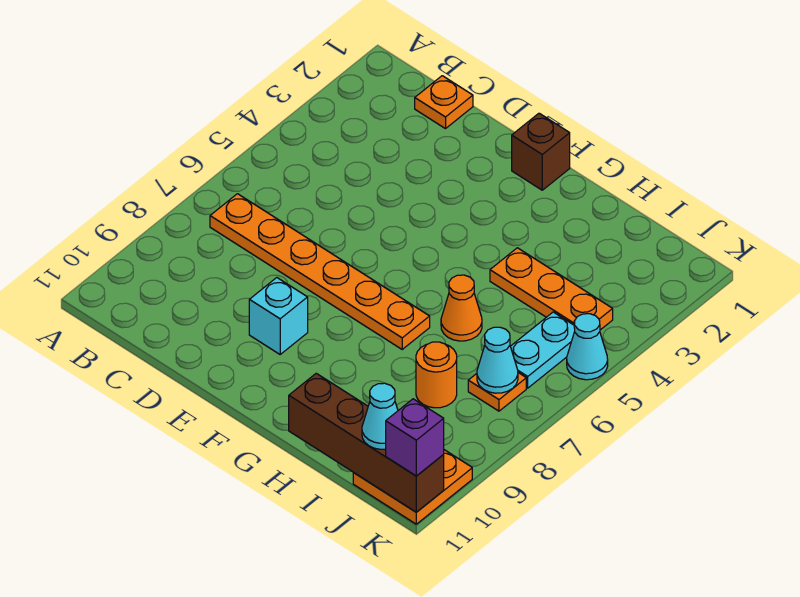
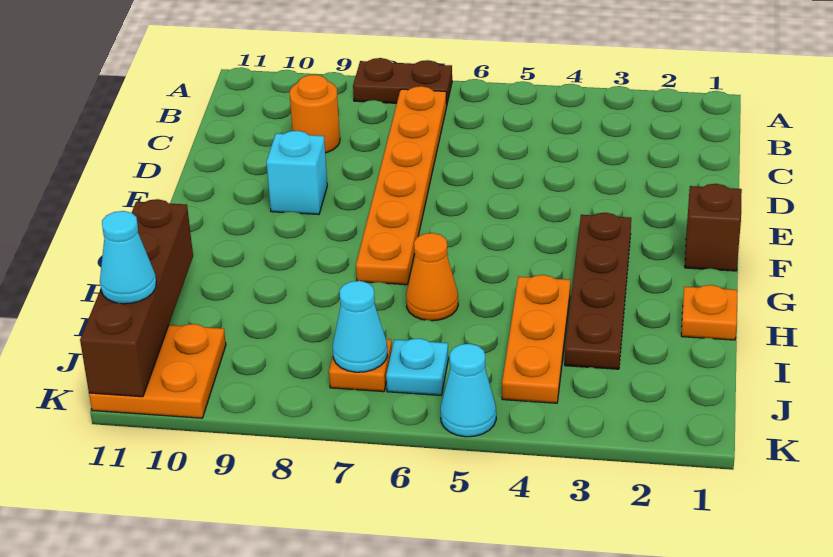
none -> brown 1x2 plate [353,58,452,104]
orange 1x1 plate [415,76,473,129] -> orange 1x1 plate moved to [681,285,737,340]
none -> brown 1x4 plate [565,213,631,369]
orange 1x1 round brick [416,342,457,408] -> orange 1x1 round brick moved to [290,75,340,153]
cyan 1x2 plate [510,312,575,388] -> cyan 1x1 plate [386,338,448,395]
purple 1x1 brick [386,399,444,476] -> none

